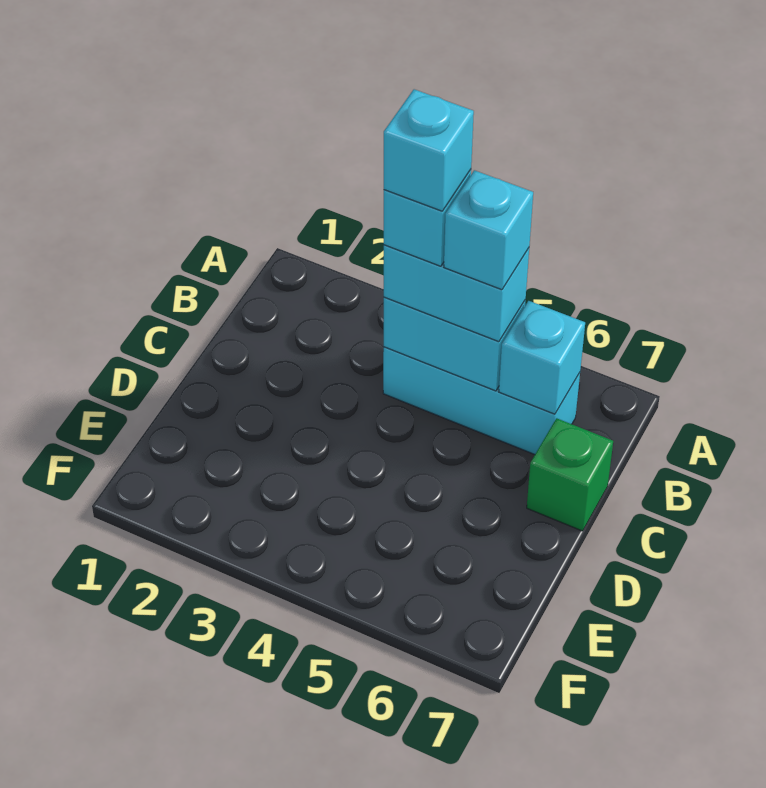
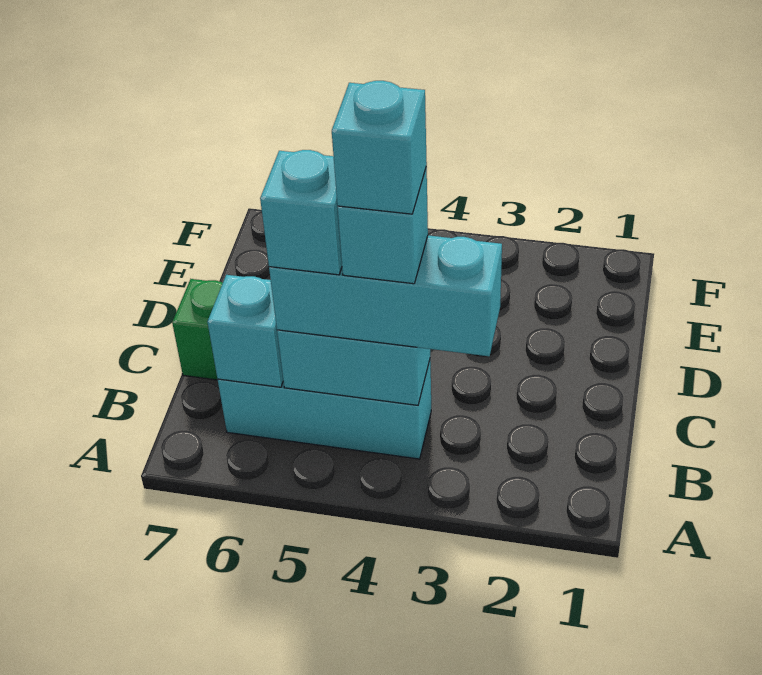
cyan 1x2 brick [384,245,529,342] -> cyan 1x3 brick [269,235,502,356]

